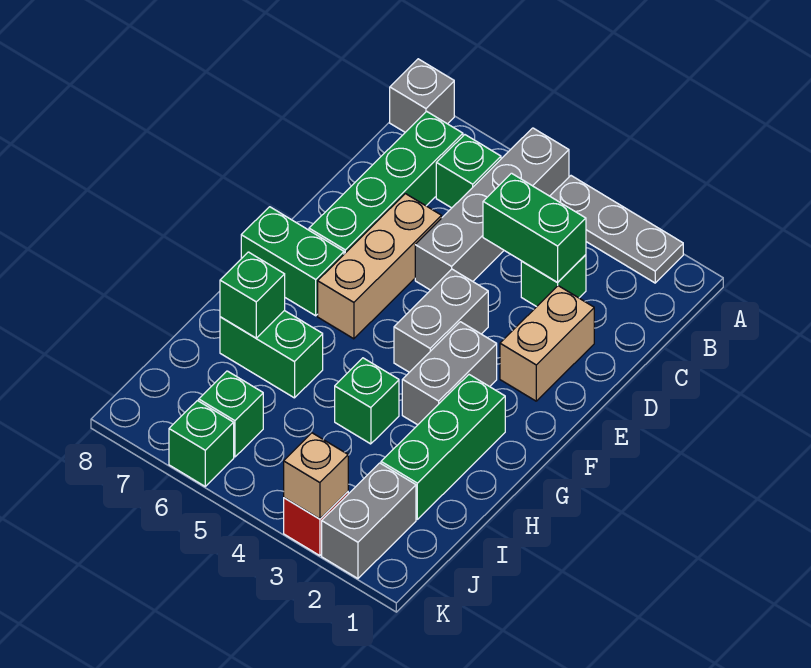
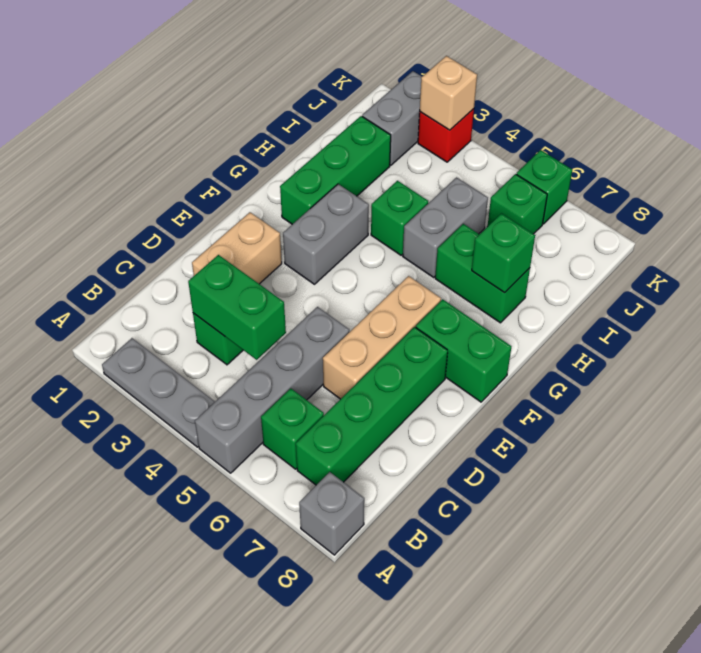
grey 1x2 brick [394,269,488,372] -> grey 1x2 brick moved to [403,177,488,277]

